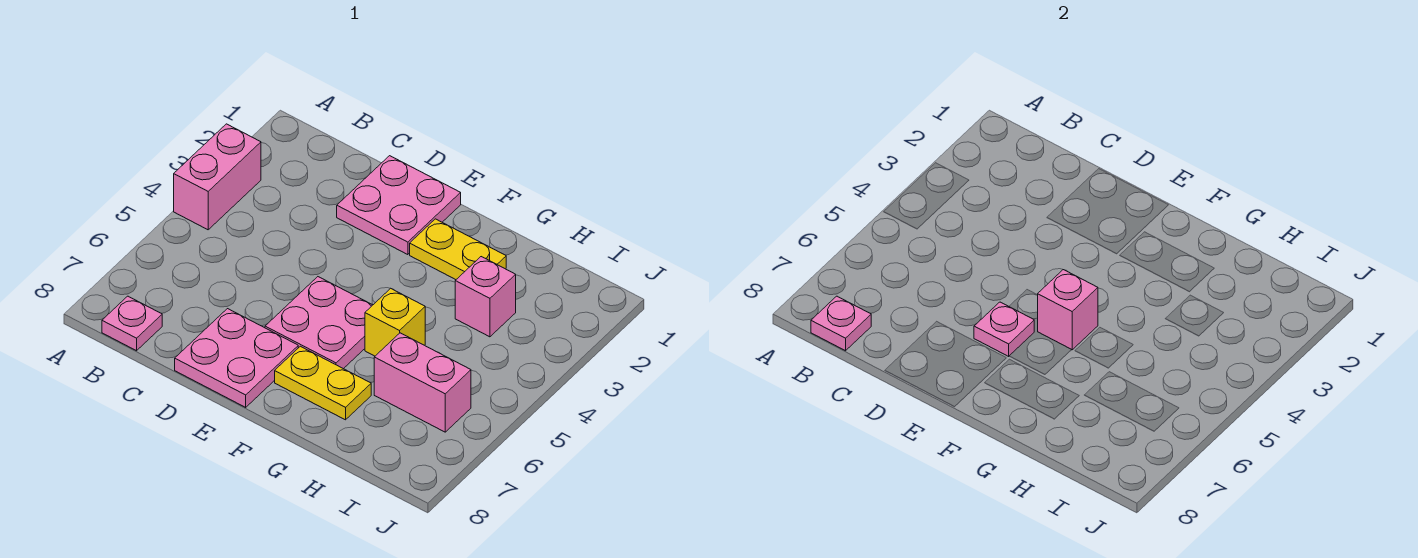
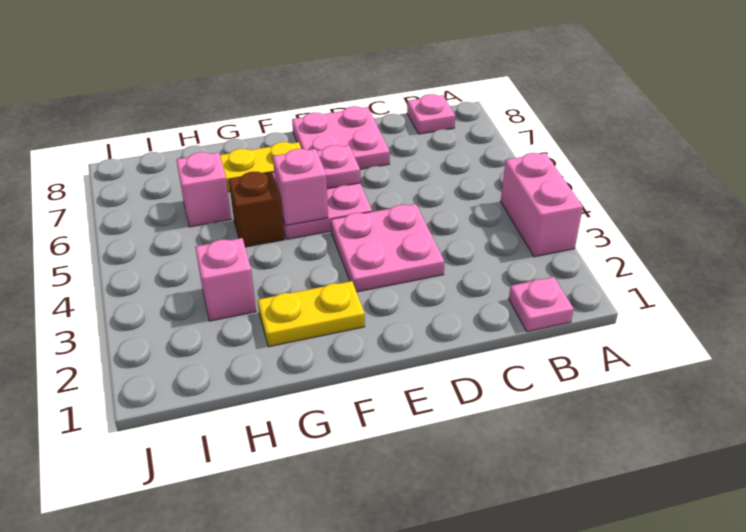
pink 1x1 plate [811,296,871,351] -> pink 1x1 plate moved to [509,277,574,332]
pink 2x2 plate [337,156,461,255] -> pink 2x2 plate moved to [331,204,445,292]
yellow 1x1 brick [365,288,425,356] -> brown 1x1 brick [229,171,284,247]
pink 1x2 brick [374,333,471,432] -> pink 1x1 brick [176,152,231,227]

